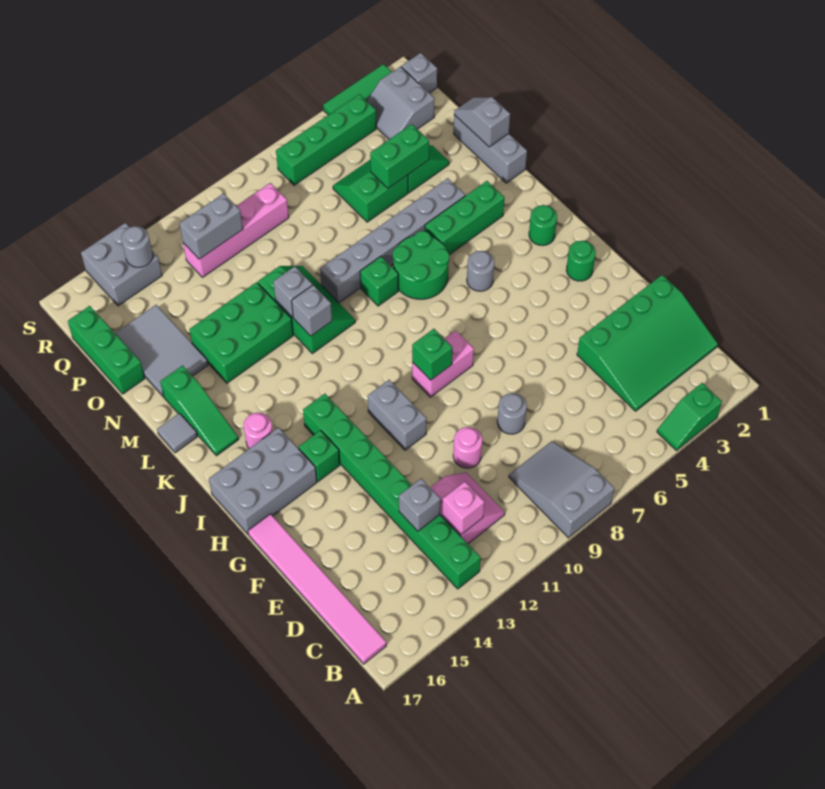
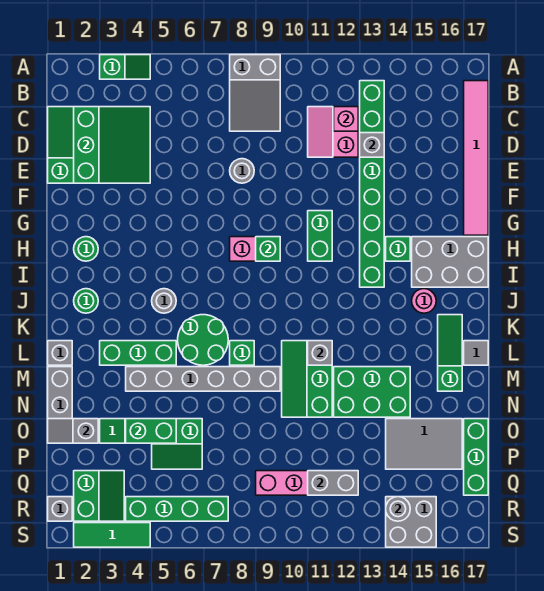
none -> green 3x3 slope [74,107,150,183]
pink 1x1 round brick [453,427,482,468] -> none
grey 1x2 brick [368,380,427,450] -> green 1x2 brick [308,211,332,261]
grey 1x1 brick [273,266,312,317] -> grey 1x1 brick moved to [48,341,72,365]
grey 1x2 slope [454,97,510,147] -> grey 1x2 slope turned to [48,419,98,443]
grey 2x3 tile [115,305,208,397] -> grey 2x3 tile turned to [386,419,462,469]
grey 2x2 slope [367,67,435,139] -> green 2x2 slope [74,471,124,521]

